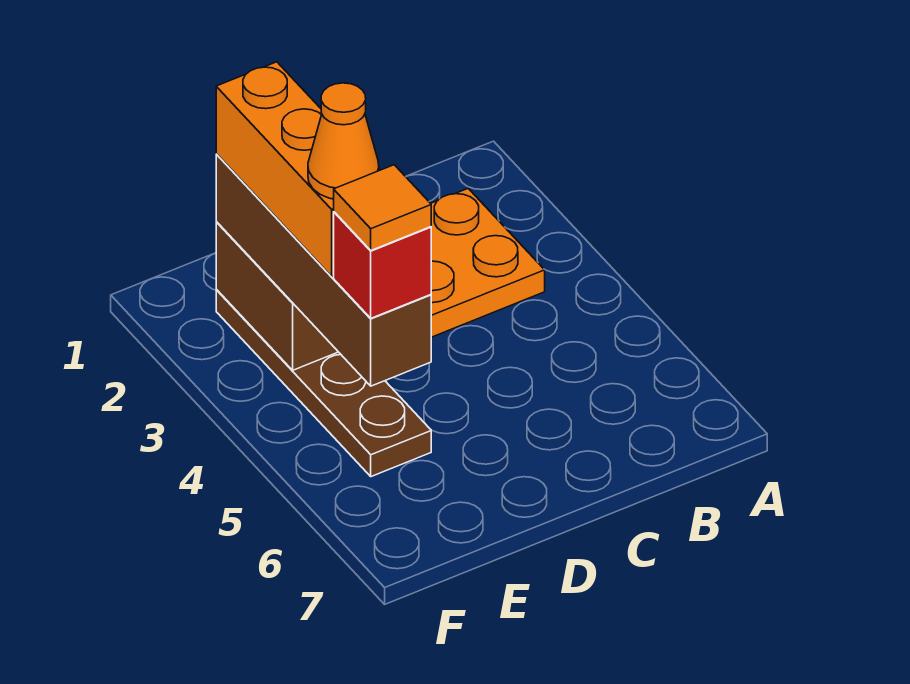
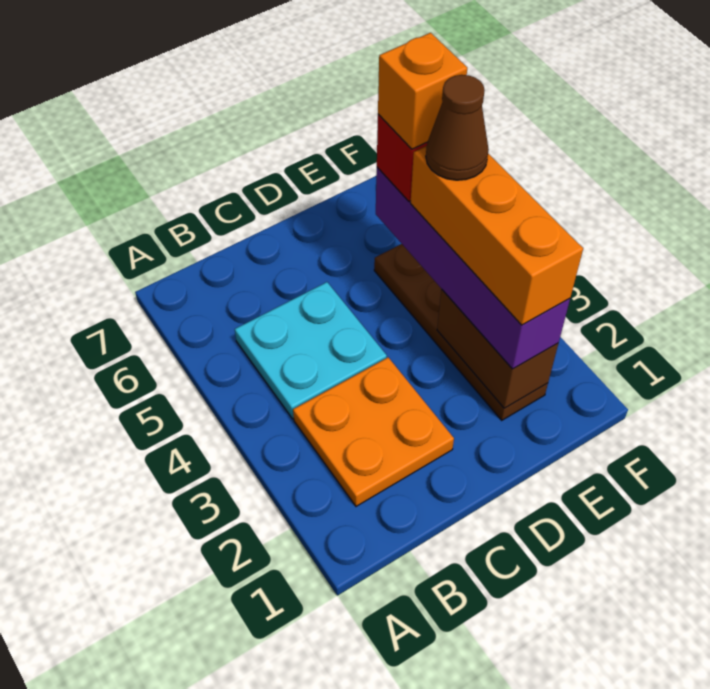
none -> cyan 2x2 plate [235,282,387,419]
brown 1x4 brick [216,154,431,386] -> purple 1x4 brick [376,167,570,369]
orange 1x1 cone [308,83,379,199] -> brown 1x1 cone [426,75,489,180]
orange 1x1 tile [334,165,431,250] -> orange 1x1 brick [378,33,467,149]

